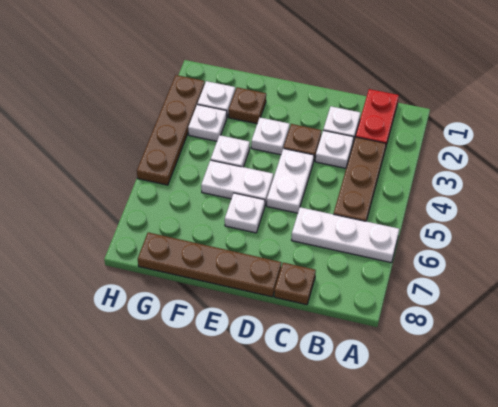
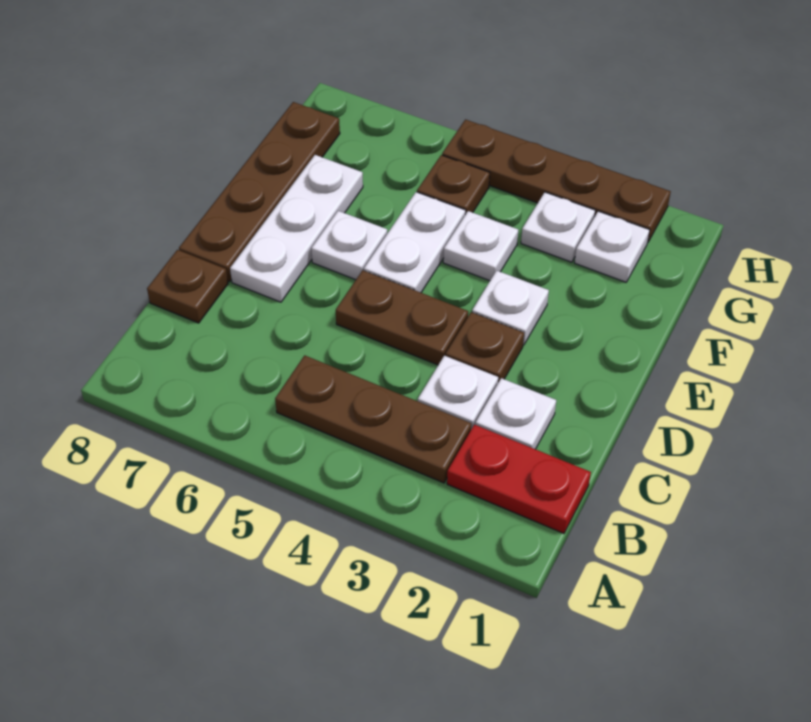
white 1x3 plate [292,207,399,263] -> white 1x3 plate moved to [230,155,363,302]
white 1x2 plate [267,148,314,213] -> brown 1x2 plate [336,270,468,365]
brown 1x1 plate [229,87,266,124] -> brown 1x1 plate moved to [417,155,490,215]

